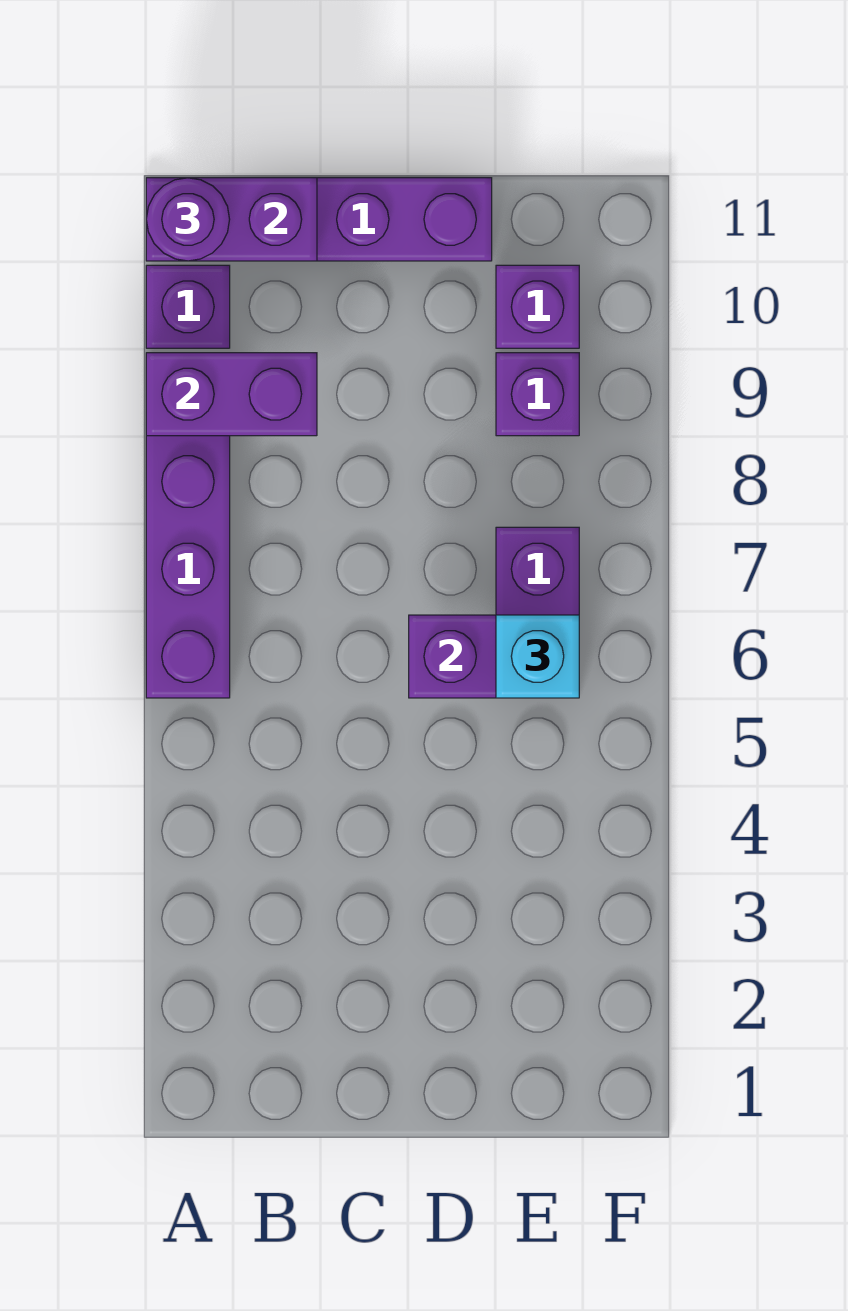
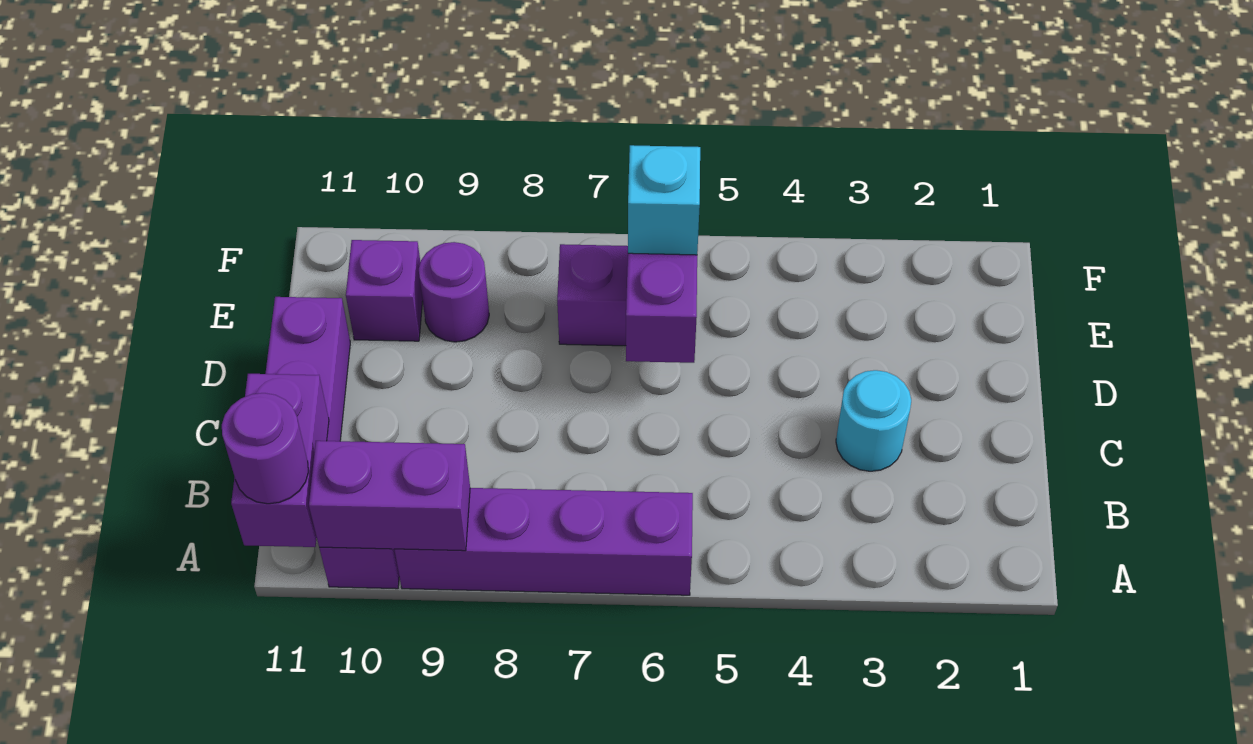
purple 1x2 brick [146,353,317,436] -> purple 1x2 brick turned to [309,441,470,551]
none -> cyan 1x1 round brick [836,370,911,471]
purple 1x1 brick [496,353,579,436] -> purple 1x1 round brick [419,242,489,342]

